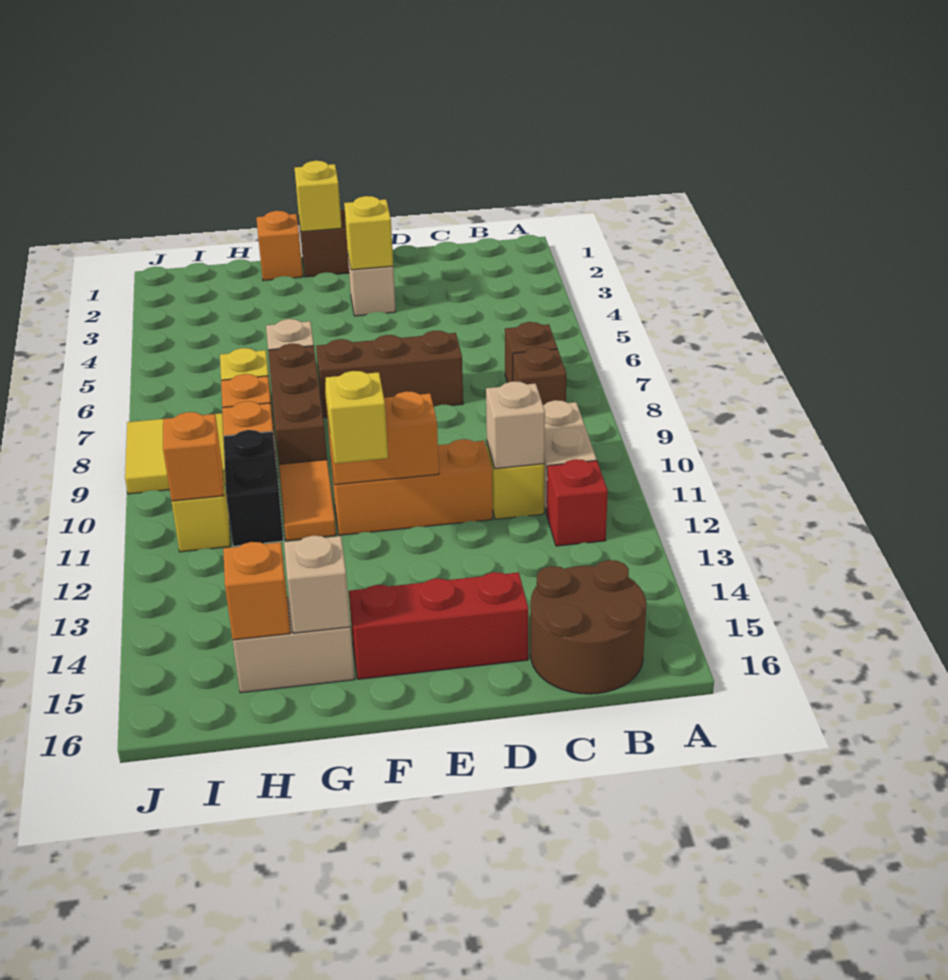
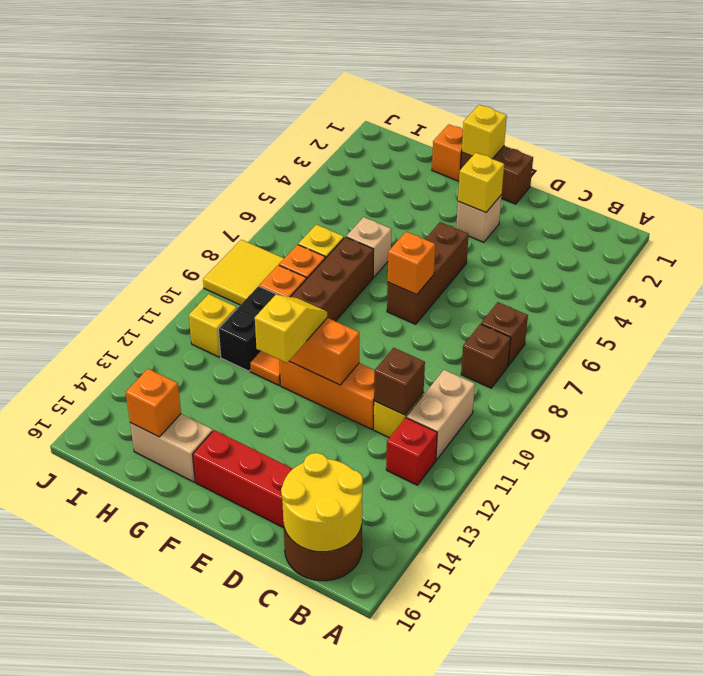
none -> yellow 2x2 round brick [281,453,363,552]
tan 1x1 brick [486,381,545,469] -> brown 1x1 brick [374,348,425,415]
brown 1x3 brick [316,331,463,418] -> brown 1x3 brick turned to [387,222,469,324]
tan 1x1 brick [284,536,350,633] -> none
orange 1x1 brick [163,412,224,501] -> orange 1x1 brick moved to [388,232,435,295]

